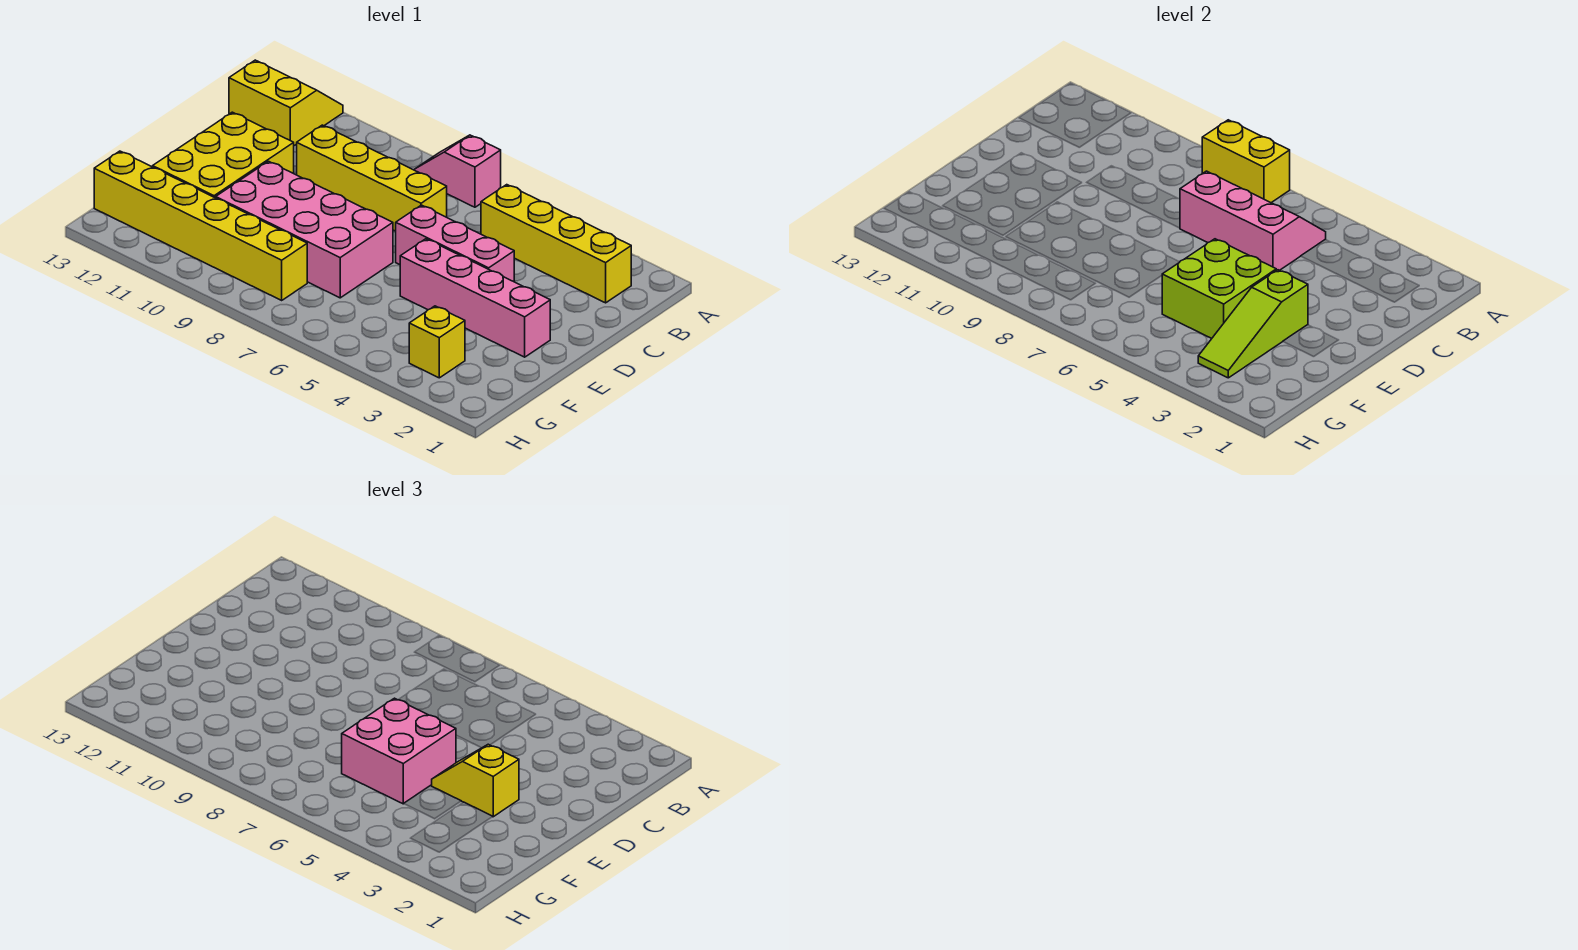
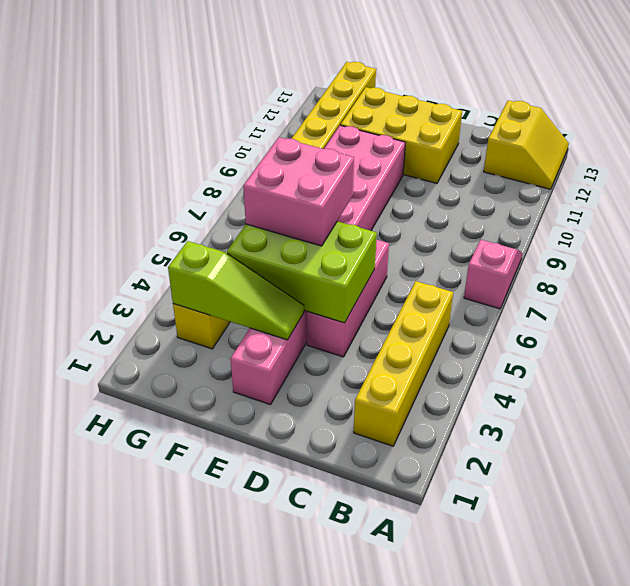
yellow 1x2 brick [1202,120,1290,203] -> none
pink 2x3 slope [1180,171,1326,270] -> none
yellow 1x4 brick [297,125,447,231] -> none
lime 1x3 slope [1198,270,1308,378] -> lime 1x3 slope turned to [168,241,304,340]
yellow 1x2 slope [432,744,519,817] -> none
lime 2x2 brick [1162,239,1276,338] -> lime 2x3 brick [227,221,377,323]

